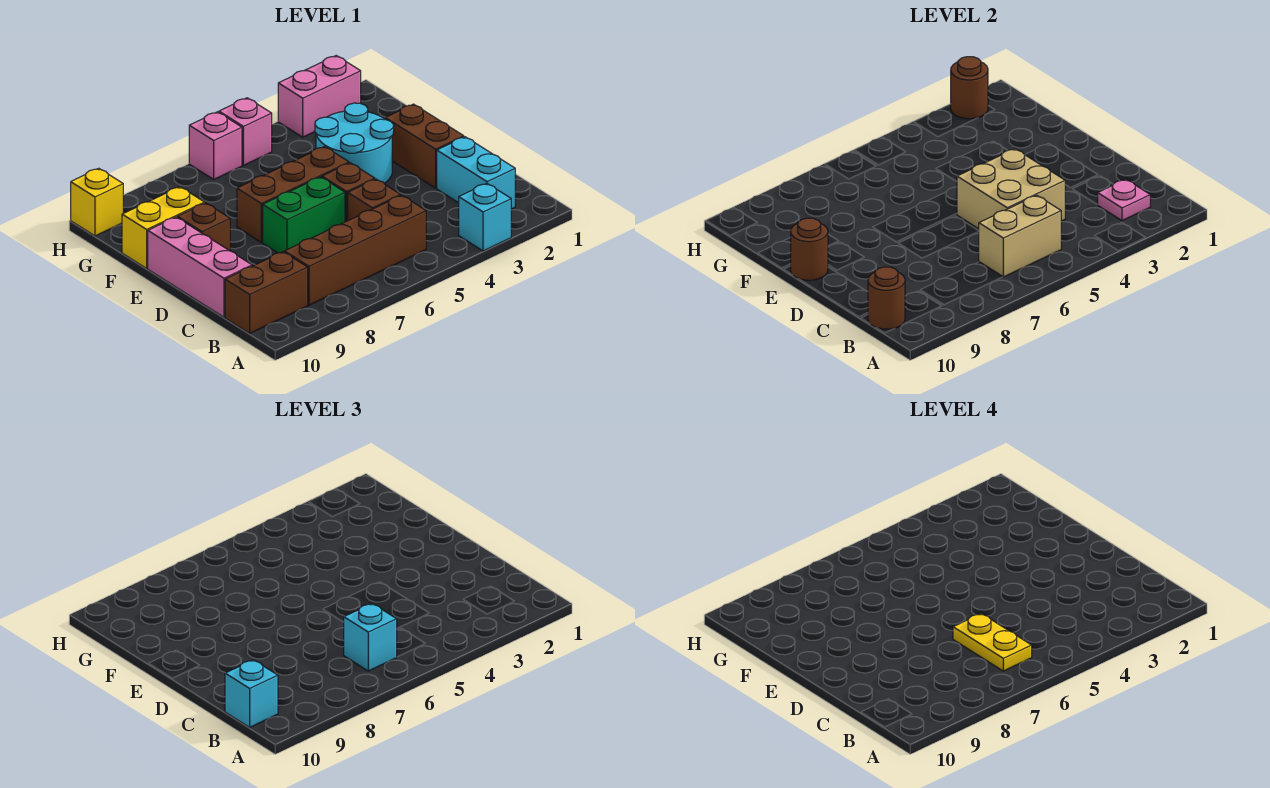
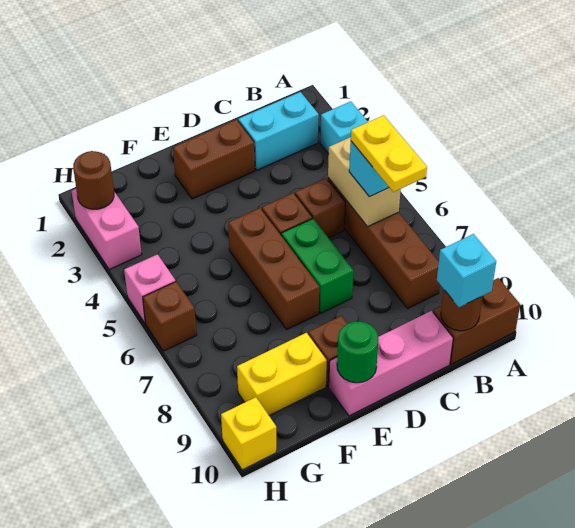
pink 1x1 plate [1097,179,1150,221] -> none
yellow 1x2 plate [953,613,1032,671] -> yellow 1x2 plate turned to [351,115,427,192]
brown 1x2 brick [225,252,308,333] -> brown 1x2 brick turned to [433,278,520,364]
tan 2x2 brick [957,149,1065,229] -> none
cyan 2x2 round brick [315,103,394,183] -> none
brown 1x1 round brick [791,218,828,280] -> green 1x1 round brick [337,322,379,383]
yellow 1x2 brick [122,187,205,268] -> yellow 1x2 brick turned to [237,333,327,416]
pink 1x1 brick [189,112,242,179] -> brown 1x1 brick [143,282,197,351]

